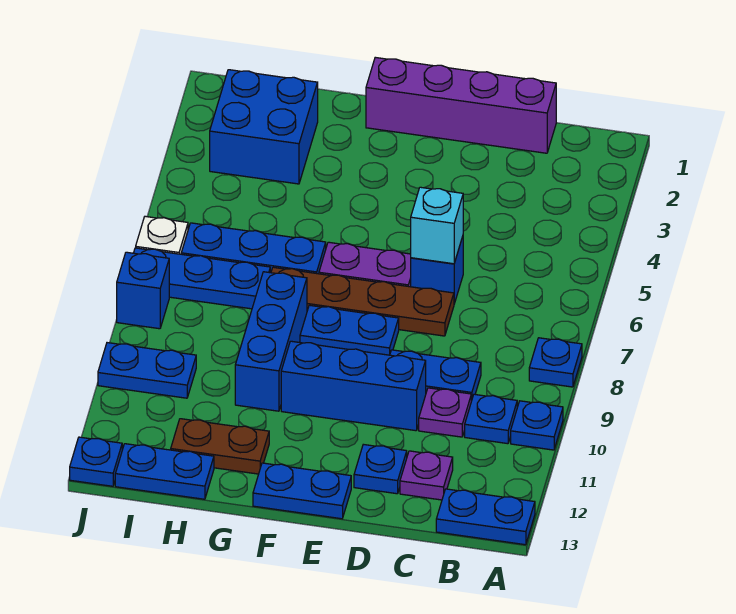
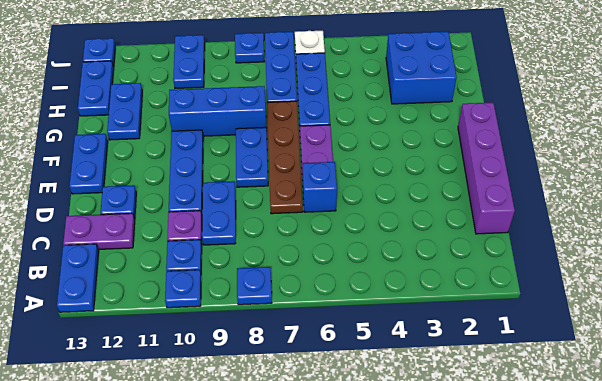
purple 1x1 plate [400,451,453,500] -> purple 1x2 plate [63,213,135,249]
cyan 1x1 brick [411,187,463,264] -> none
blue 1x3 brick [281,341,426,431] -> blue 1x3 plate [169,130,203,214]
brown 1x2 plate [171,419,269,474] -> blue 1x2 plate [107,83,142,140]
blue 1x1 brick [117,252,169,329] -> blue 1x1 plate [235,33,264,63]

